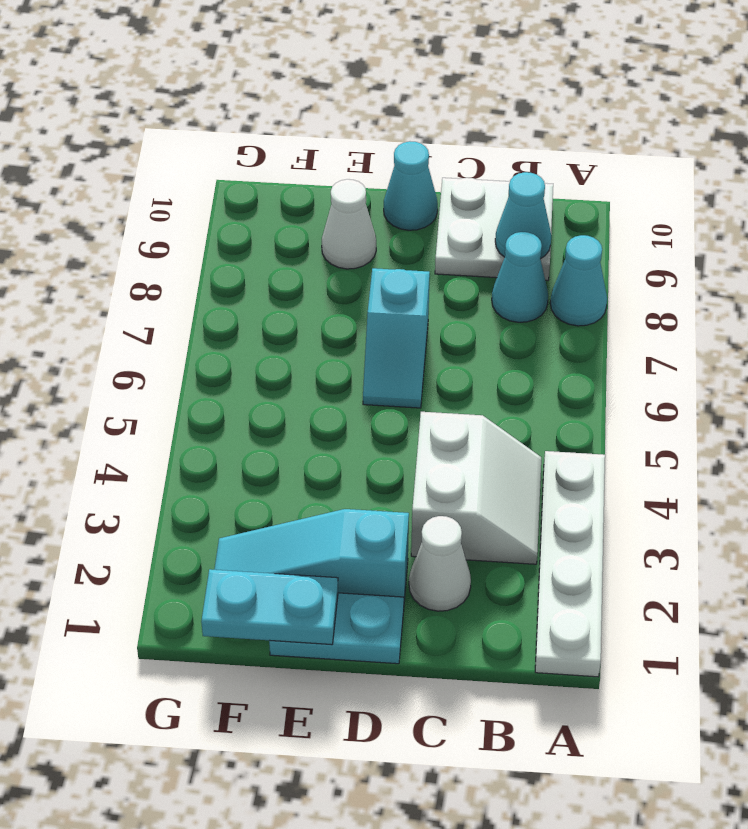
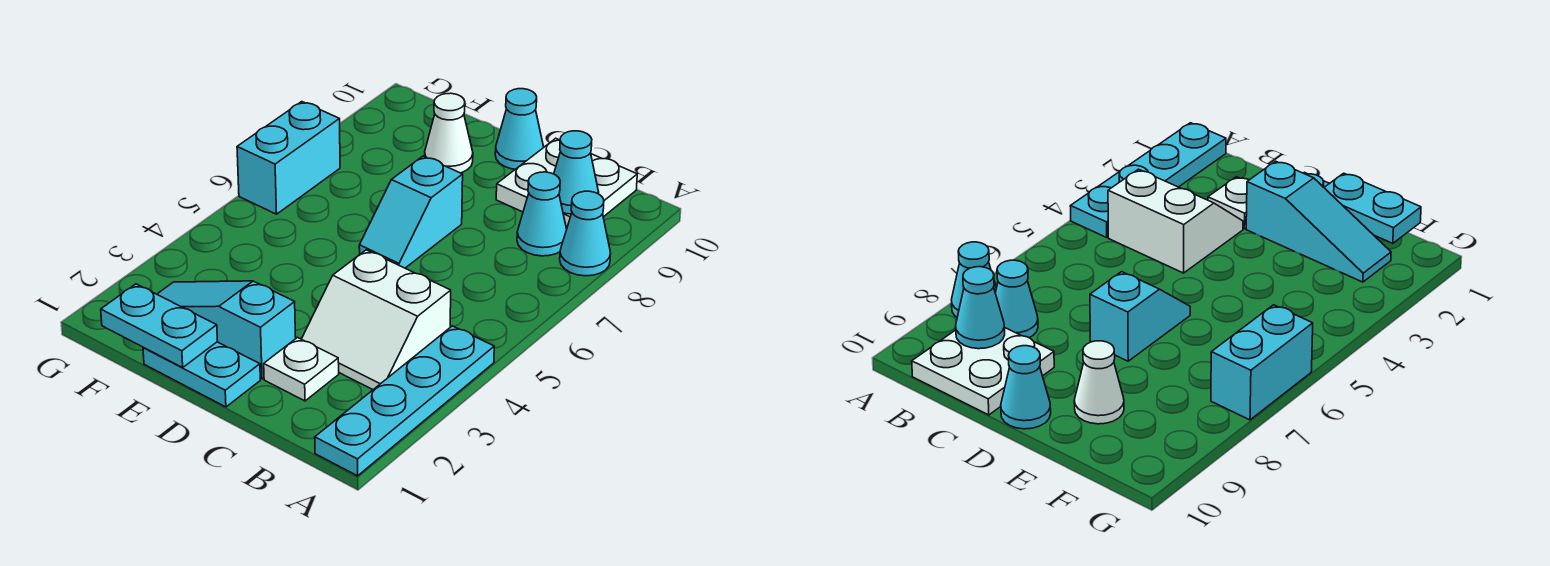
white 1x4 plate [535,451,605,677] -> cyan 1x4 plate [315,326,494,476]
white 2x2 slope [411,412,541,564] -> white 2x2 slope turned to [302,250,451,389]
white 1x1 cone [409,516,471,611] -> white 1x1 plate [264,338,339,401]
none -> cyan 1x2 brick [237,102,340,214]

